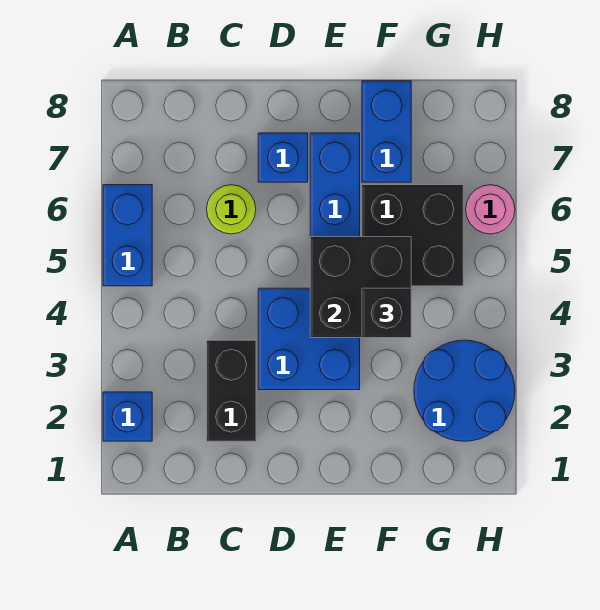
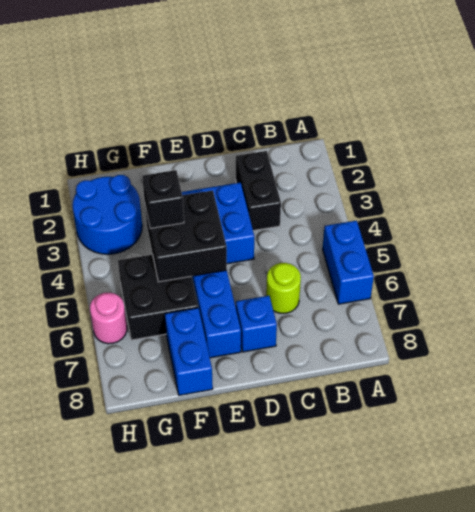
blue 1x1 brick [103,392,152,441] -> none

